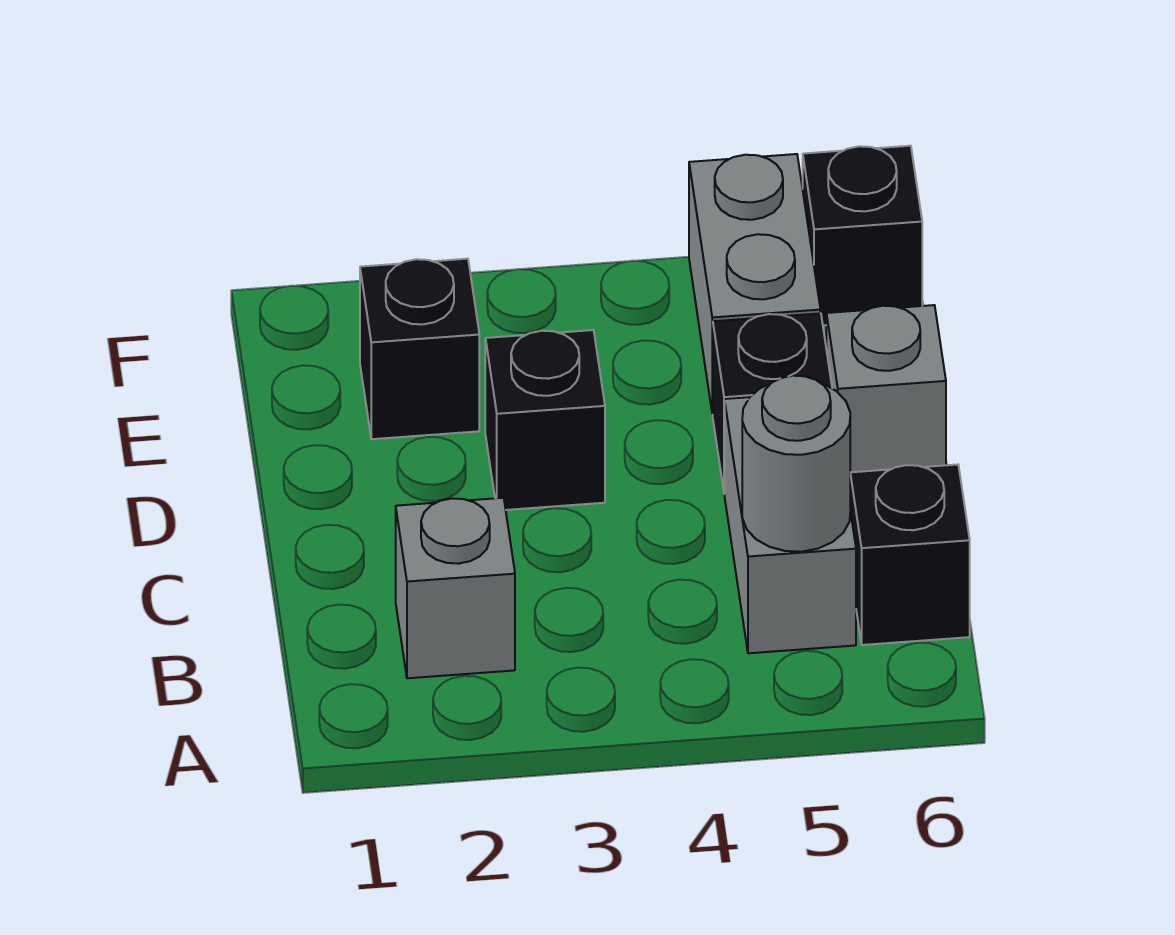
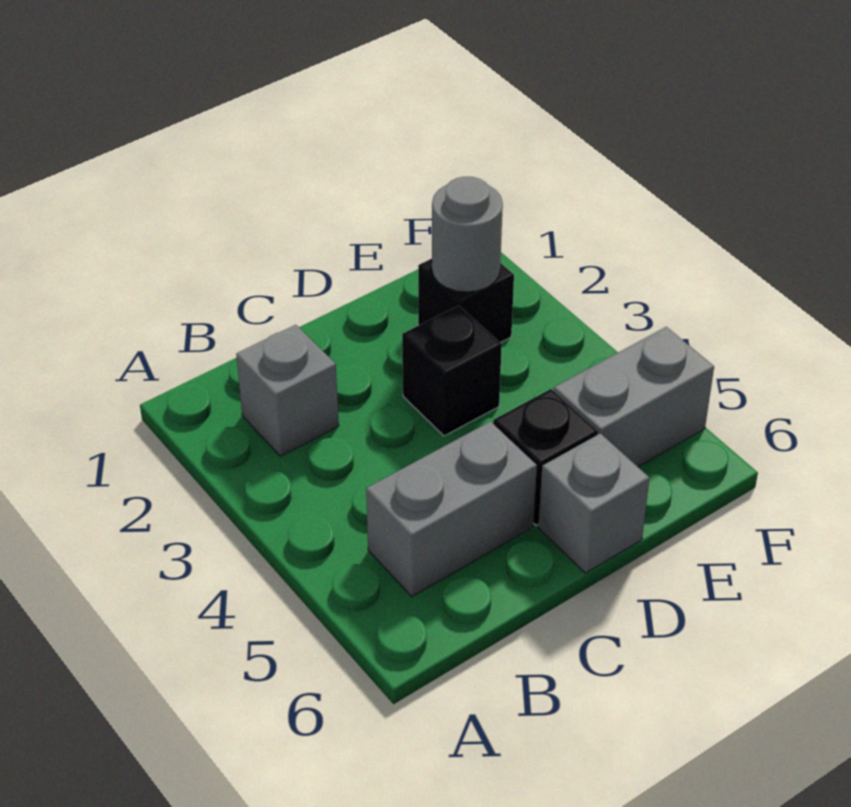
grey 1x1 round brick [742,376,850,552] -> grey 1x1 round brick moved to [432,177,503,292]
black 1x1 brick [850,465,970,645] -> none
black 1x1 brick [803,146,922,326] -> none

